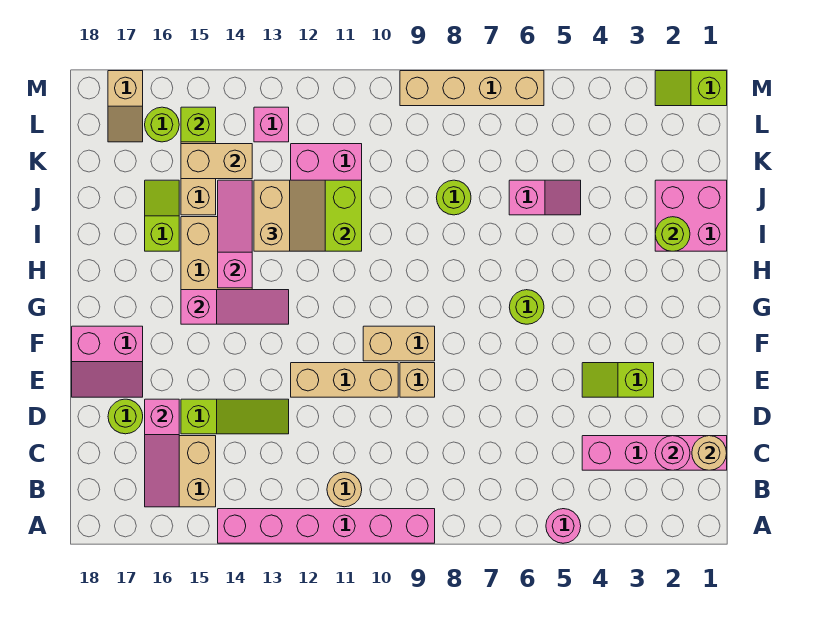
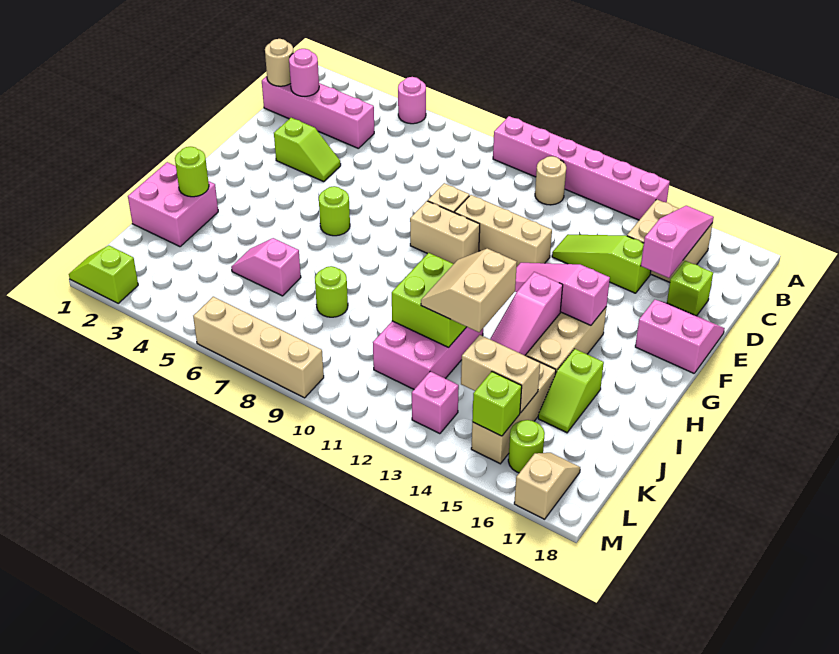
lime 1x1 round brick [108,399,143,434] -> lime 1x1 brick [667,261,713,316]
lime 1x2 slope [655,71,727,106] -> lime 1x2 slope turned to [69,246,138,303]

